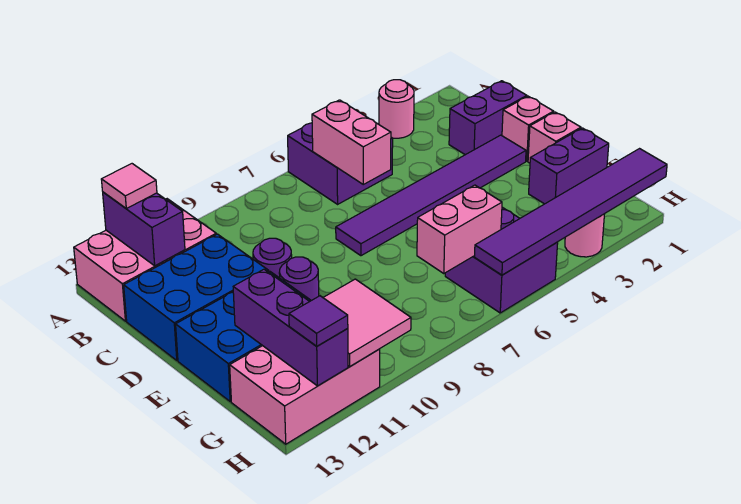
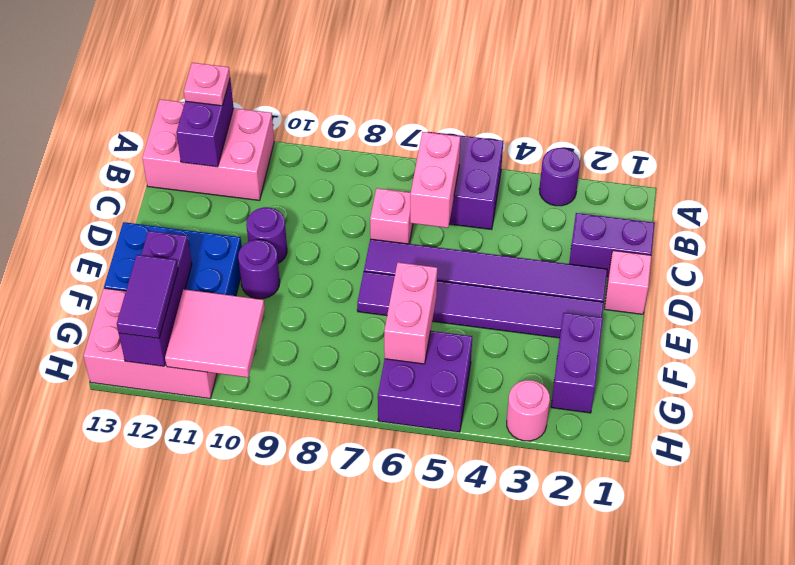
pink 1x1 round brick [379,80,414,138] -> purple 1x1 round brick [539,148,580,206]
pink 1x1 tile [101,164,157,208] -> pink 1x1 plate [184,63,230,106]
blue 2x3 brick [124,234,269,360] -> none
pink 1x1 brick [528,112,581,163] -> pink 1x1 brick moved to [370,188,413,244]
purple 1x2 brick [529,128,609,204] -> purple 1x2 brick turned to [551,313,603,413]
pink 1x2 brick [417,185,502,274] -> pink 1x2 brick turned to [384,263,437,364]
purple 1x6 tile [475,149,667,275] -> purple 1x6 tile moved to [357,272,604,338]
purple 1x1 tile [289,296,348,346] -> purple 1x2 tile [117,255,178,338]

